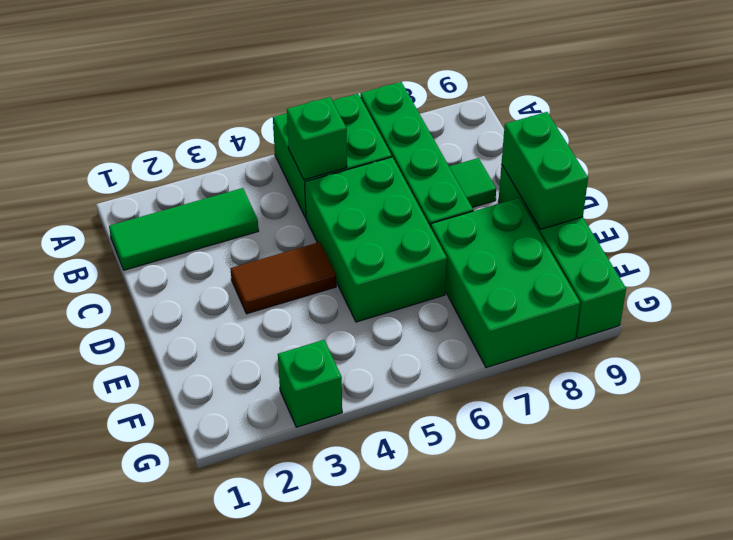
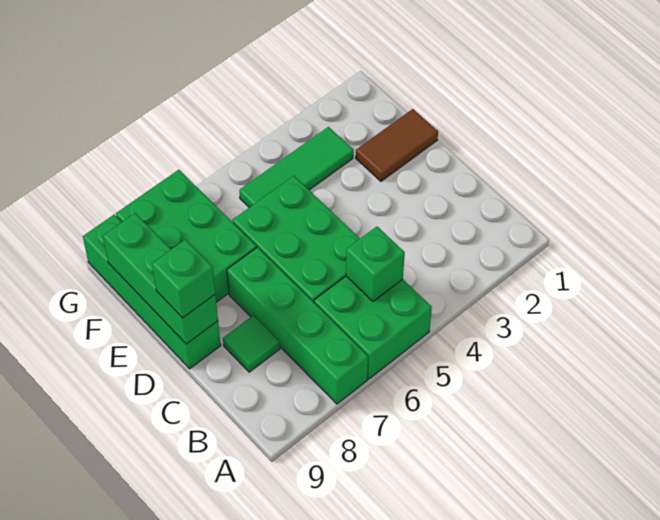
green 1x3 tile [109,188,258,270] -> green 1x3 tile moved to [239,127,353,207]
brown 1x2 tile [230,242,336,314] -> brown 1x2 tile moved to [356,109,438,181]
green 1x2 brick [502,112,588,229] -> green 1x3 brick [103,213,218,344]
green 1x1 brick [278,340,342,427] -> green 1x1 brick moved to [152,240,215,318]

